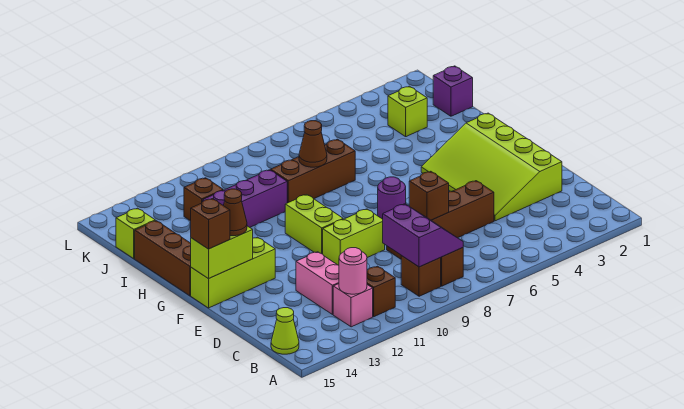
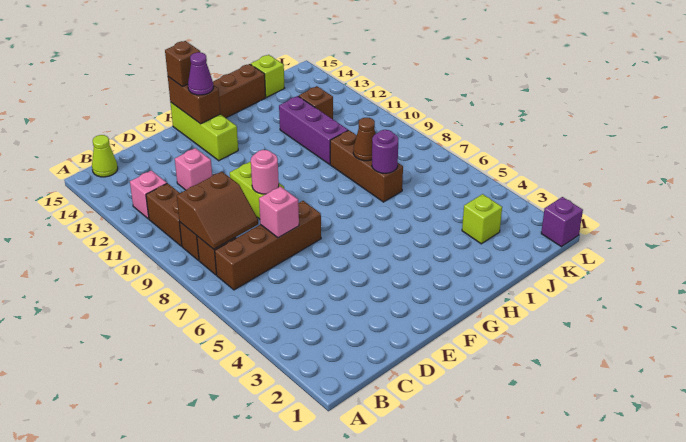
purple 2x2 slope [383,204,463,267] -> brown 2x2 slope [177,171,258,249]
brown 1x1 brick [367,266,395,317] -> brown 1x2 brick [146,183,182,246]
pink 1x1 round brick [339,248,367,294] -> pink 1x1 round brick moved to [251,150,279,194]
pink 1x2 brick [296,252,339,315] -> pink 1x1 brick [175,148,212,190]
lime 3x4 slope [421,113,562,221] -> none
brown 1x4 brick [387,181,494,259] -> brown 1x4 brick turned to [215,201,321,290]
brown 1x1 brick [409,171,449,220] -> pink 1x1 brick [259,186,299,238]
purple 1x1 round brick [378,177,406,219] -> purple 1x1 round brick moved to [372,130,399,173]
lime 1x2 brick [285,195,343,254] -> none
lime 1x2 brick [191,226,253,279] -> brown 1x2 brick [168,77,220,124]
brown 1x1 cone [223,189,247,236] -> purple 1x1 cone [188,52,213,95]
purple 1x1 brick [433,66,473,116] -> purple 1x1 brick moved to [541,197,583,247]

